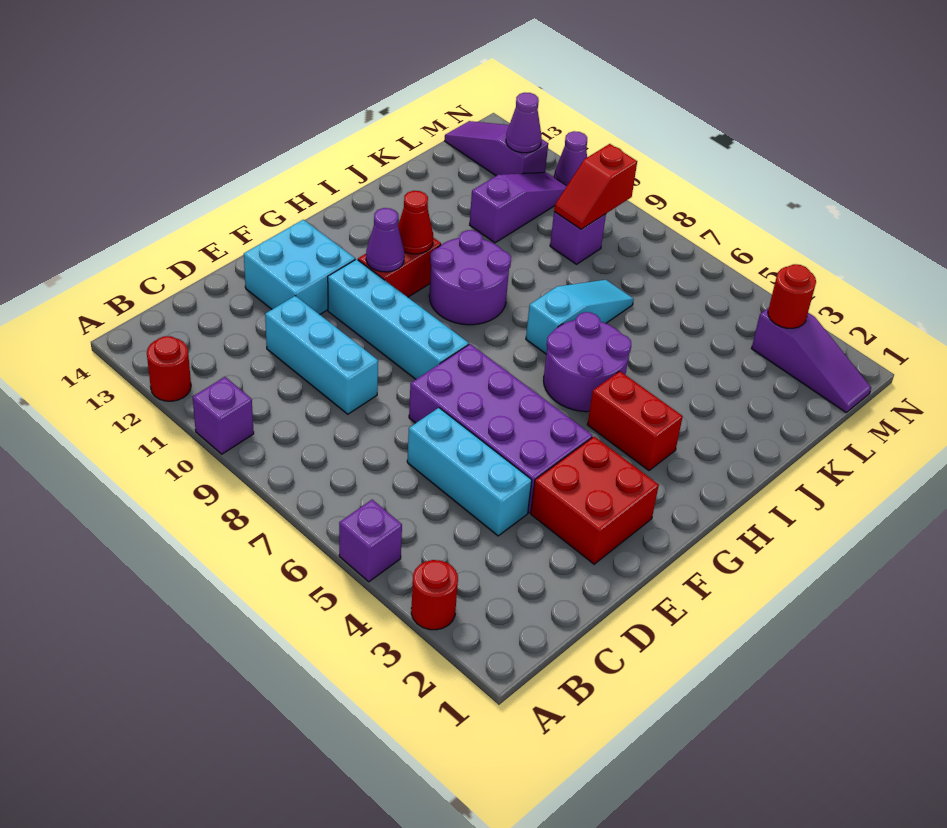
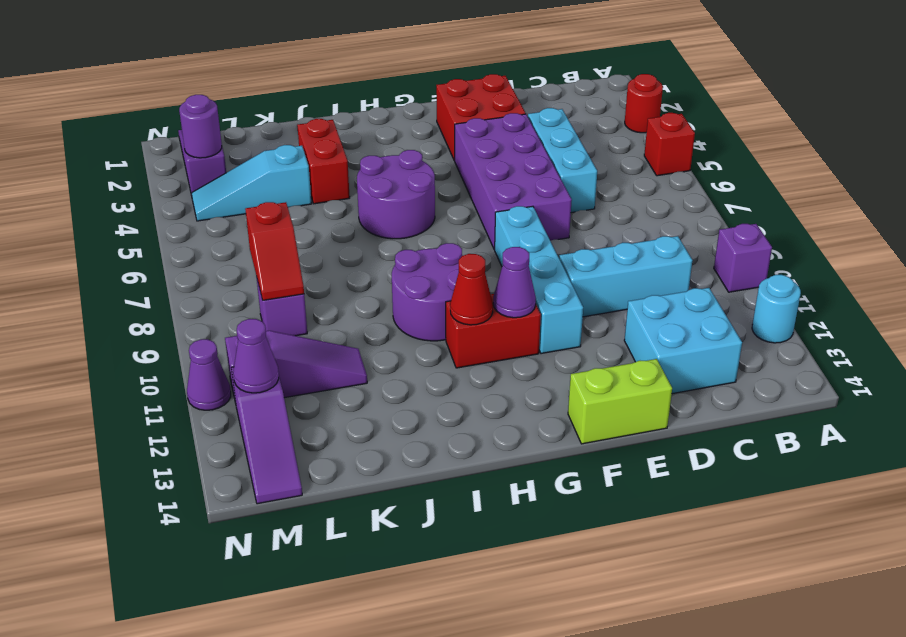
purple 1x1 brick [339,500,402,582] -> red 1x1 brick [644,113,695,176]
red 1x1 round brick [147,336,191,401] -> cyan 1x1 round brick [752,275,801,343]
cyan 1x3 brick [265,296,378,414] -> cyan 1x3 brick turned to [559,236,693,317]
cyan 2x2 brick [244,220,355,314] -> cyan 2x2 brick moved to [624,288,742,394]
none -> lime 1x2 brick [568,359,672,444]
red 1x2 brick [587,371,683,470] -> red 1x2 brick moved to [297,119,350,204]
cyan 1x3 slope [526,280,634,354] -> cyan 1x3 slope moved to [191,145,312,221]
purple 1x3 slope [470,172,567,243] -> purple 1x3 slope turned to [225,331,367,403]
red 1x2 slope [554,144,637,229] -> red 1x2 slope turned to [245,202,304,300]
red 1x1 round brick [768,264,816,328] -> purple 1x1 round brick [179,95,222,158]

